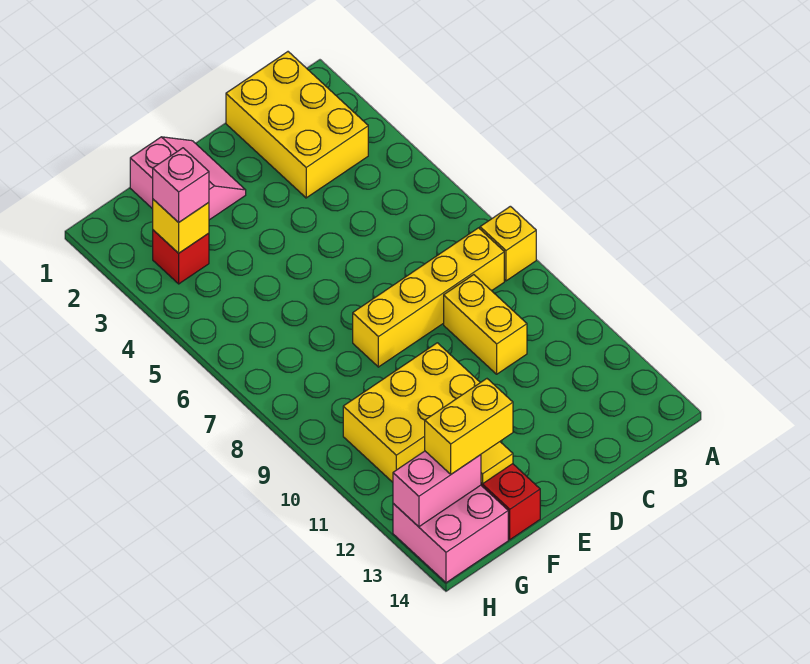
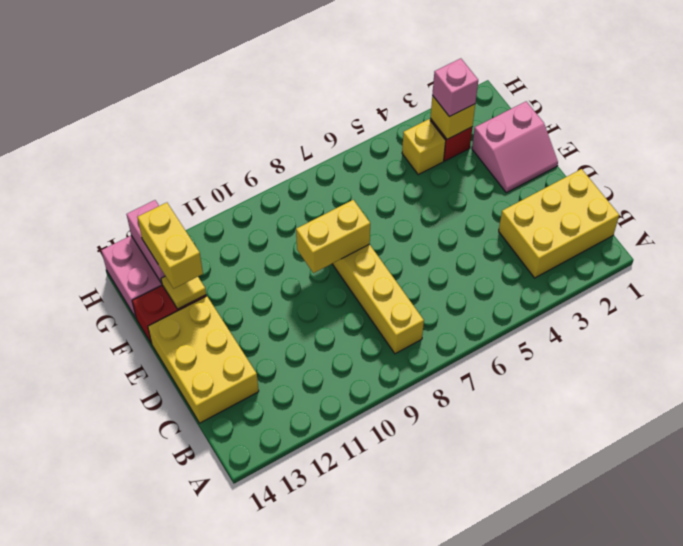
yellow 1x1 brick [480,206,536,281] -> yellow 1x1 brick moved to [402,119,446,175]
yellow 1x2 brick [444,275,527,374] -> yellow 1x2 brick moved to [296,200,370,273]
yellow 2x3 brick [343,343,480,482] -> yellow 2x3 brick moved to [148,296,259,423]

